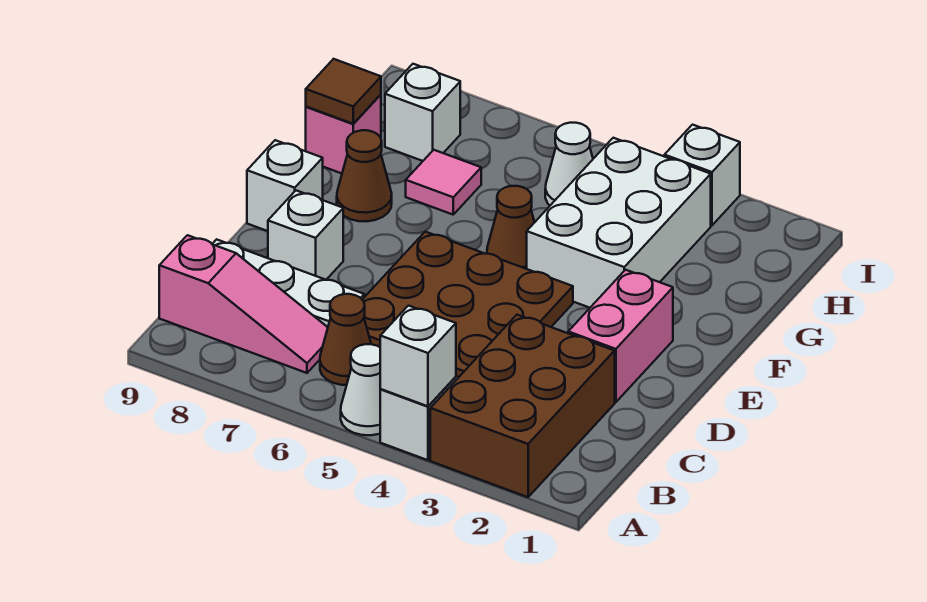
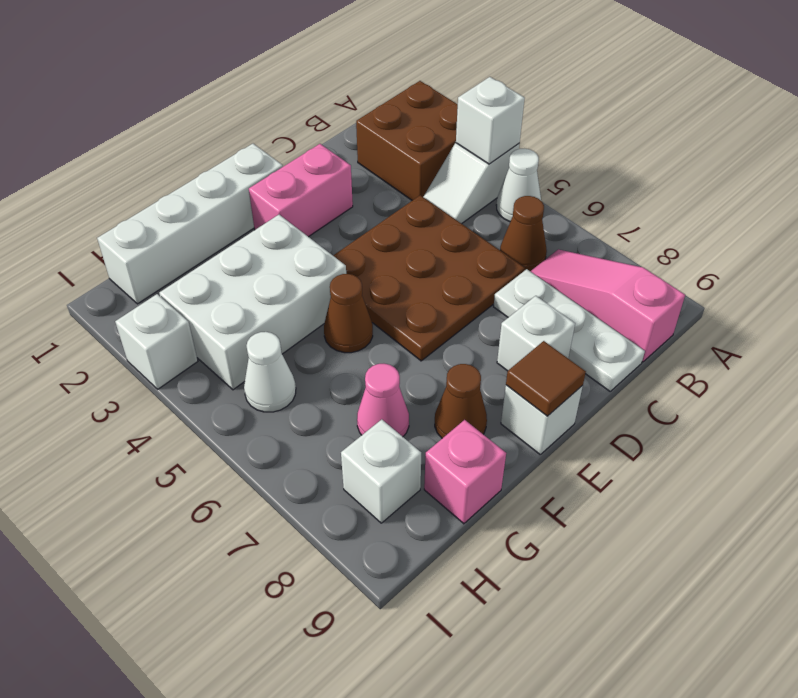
brown 2x3 brick [430,315,615,497] -> brown 2x2 brick [356,81,458,200]
none -> white 1x4 brick [97,144,283,304]
pink 1x1 tile [406,150,481,215] -> pink 1x1 cone [357,364,409,437]
brown 1x1 tile [306,59,381,124] -> brown 1x1 tile moved to [506,341,586,416]

